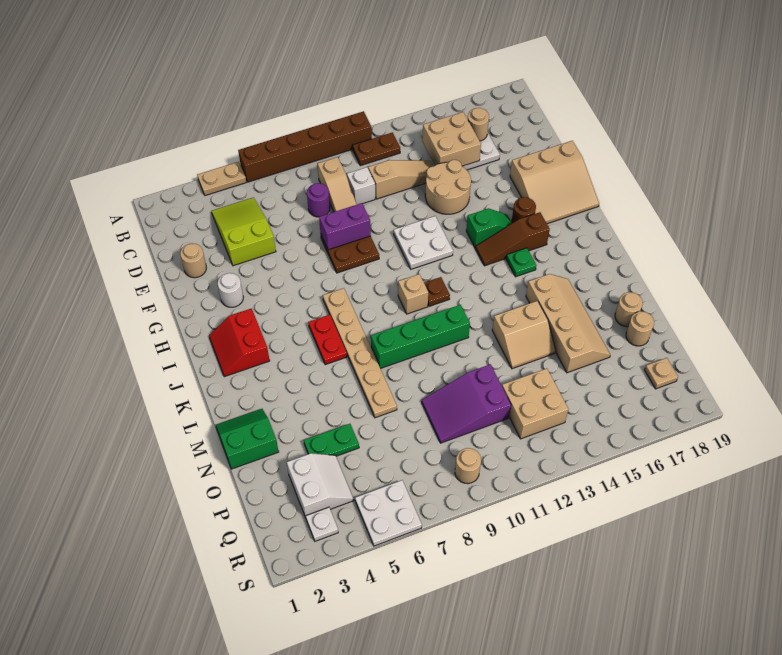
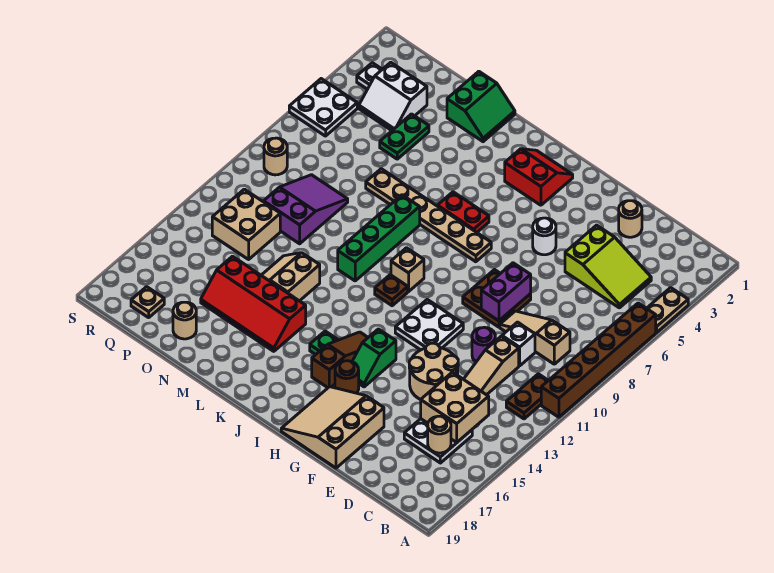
purple 1x1 round brick [307,183,330,217] -> purple 1x1 round brick moved to [472,327,495,362]
white 1x1 round brick [218,273,243,307] -> white 1x1 round brick moved to [533,218,556,255]
tan 2x4 slope [526,274,610,373] -> red 2x4 slope [201,256,306,351]
tan 1x1 round brick [615,292,643,327] -> none

